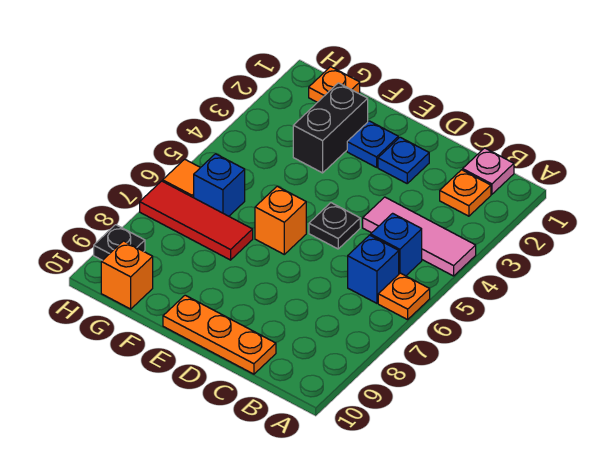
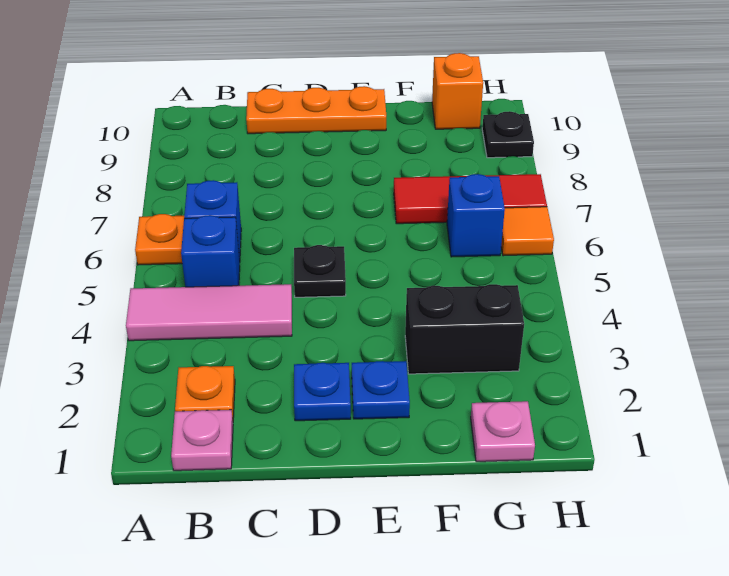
orange 1x1 brick [255,186,306,254] -> none
black 1x2 brick [293,83,368,173] -> black 1x2 brick turned to [405,284,524,374]
orange 1x1 plate [309,67,360,102] -> pink 1x1 plate [471,401,535,462]

